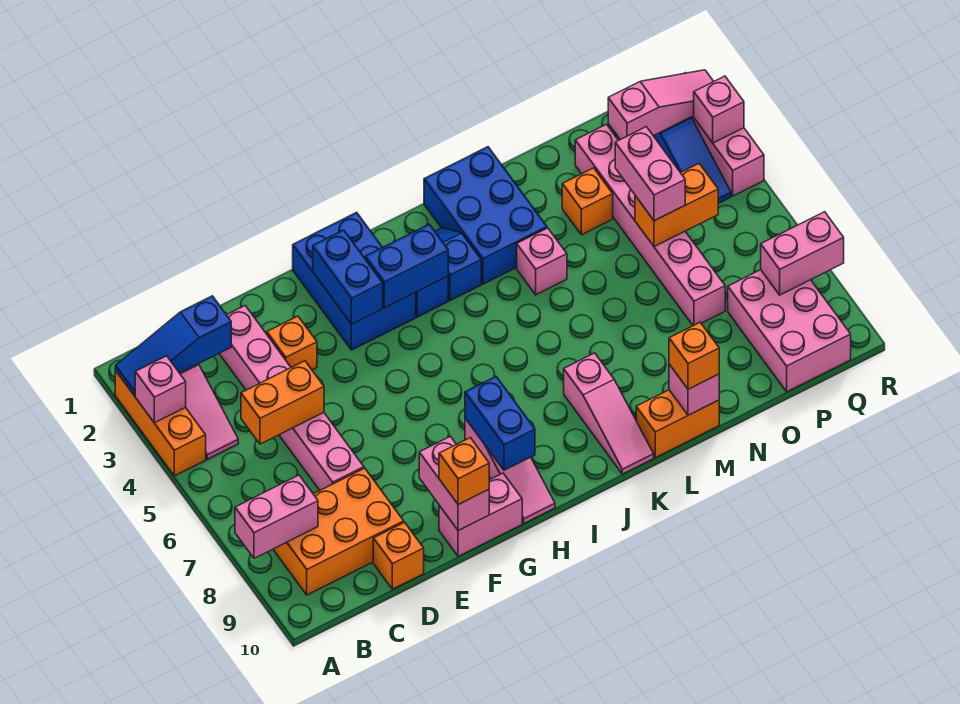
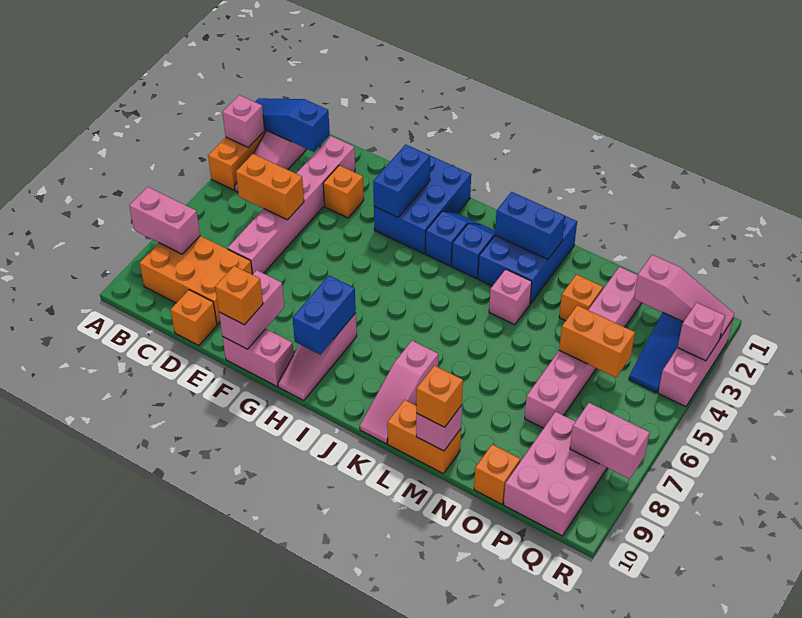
blue 1x2 brick [365,224,448,308] -> blue 1x2 brick moved to [495,192,565,259]
pink 1x2 brick [615,127,685,221] -> none
none -> orange 1x1 brick [474,445,520,504]

